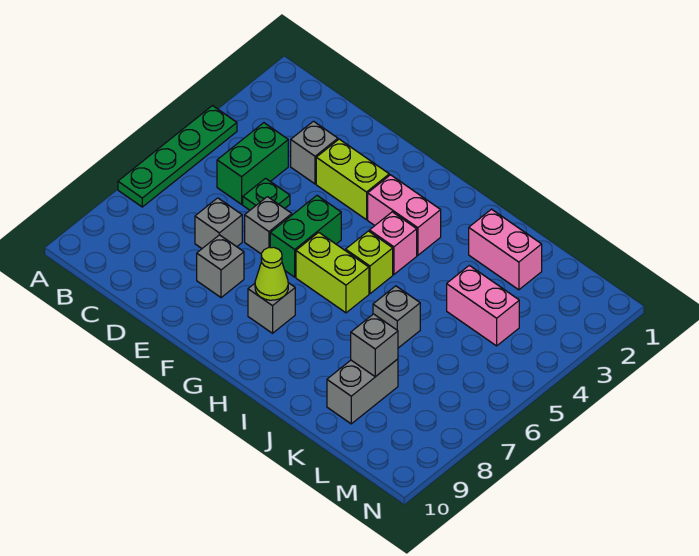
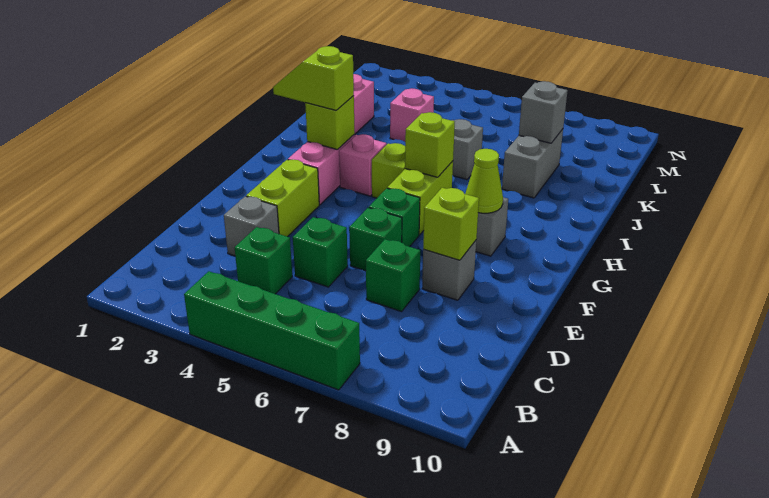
green 1x4 plate [118,106,237,207] -> green 1x4 brick [184,271,360,390]
green 1x2 brick [217,123,288,204] -> green 1x1 brick [235,227,292,294]
green 1x1 plate [243,178,290,210] -> green 1x1 brick [293,217,348,287]
grey 1x1 brick [195,198,242,248] -> green 1x1 brick [366,239,420,312]
grey 1x1 brick [245,197,292,254] -> green 1x1 brick [349,208,402,271]
none -> lime 1x1 brick [423,188,479,260]
green 1x2 brick [270,196,341,277] -> green 1x1 brick [369,188,420,247]
none -> lime 1x2 slope [273,46,354,110]
none -> lime 1x1 brick [305,96,355,150]
none -> lime 1x1 brick [405,112,455,177]
pink 1x2 brick [447,265,519,346] -> pink 1x1 brick [390,88,434,142]
grey 1x2 brick [327,359,398,424] -> grey 1x2 brick turned to [502,129,563,198]

